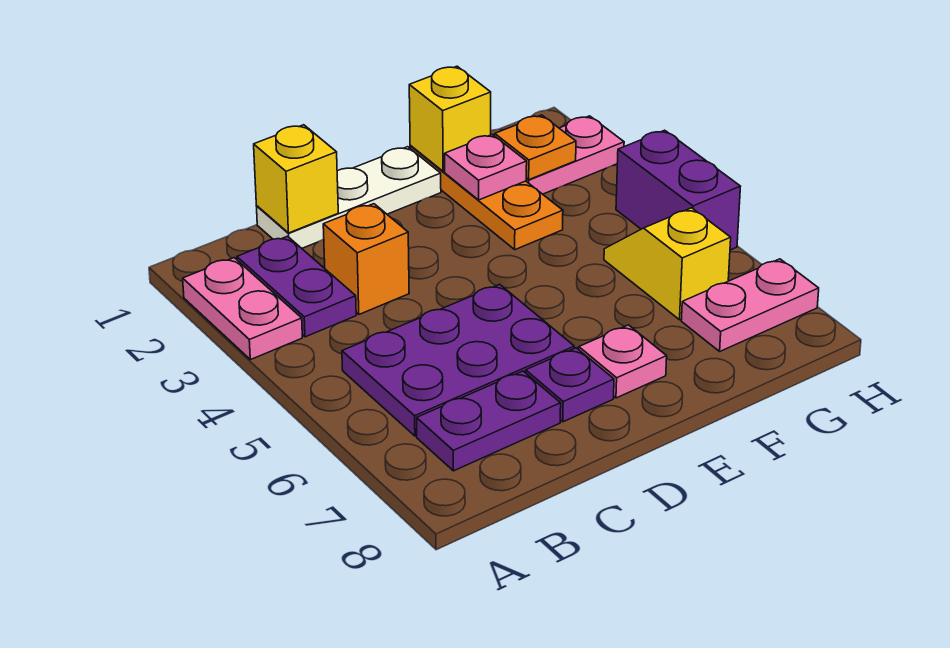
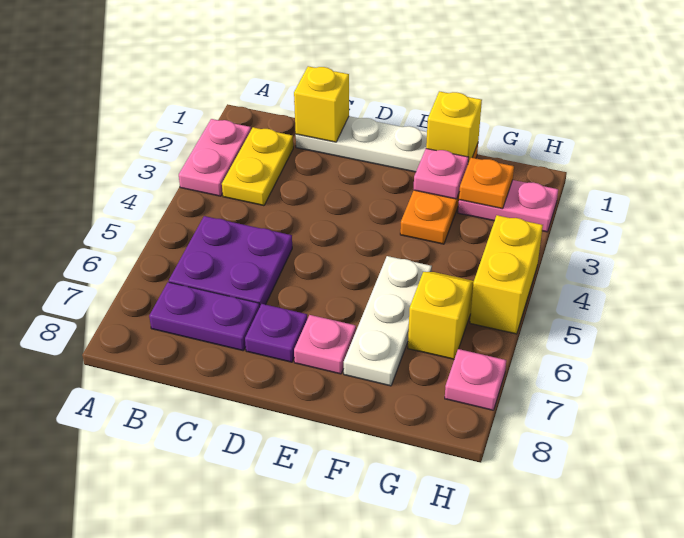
purple 1x2 plate [237,236,356,337] -> yellow 1x2 plate [222,127,293,206]
purple 2x3 plate [342,284,574,436] -> purple 2x2 plate [169,216,292,307]
orange 1x1 brick [323,204,409,314] -> none
none -> white 1x3 plate [344,256,432,386]
pink 1x2 plate [681,259,819,351] -> pink 1x1 plate [445,349,506,410]
purple 1x2 brick [616,130,741,250] -> yellow 1x2 brick [470,215,543,334]

